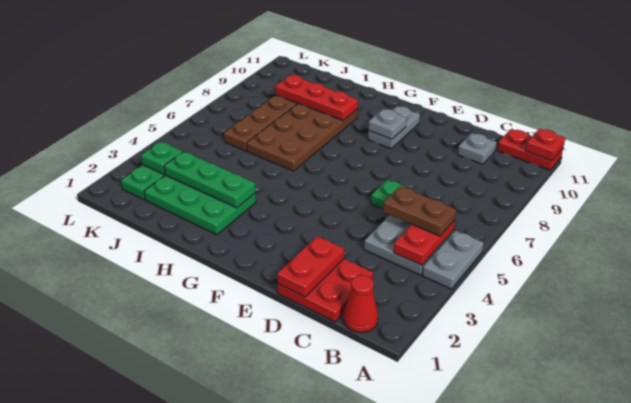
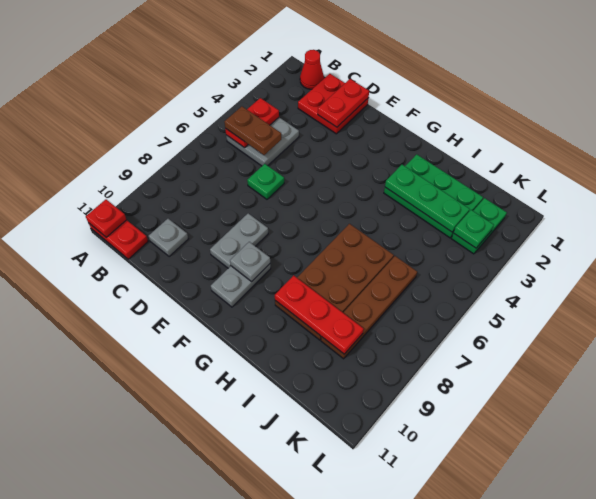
grey 1x2 plate [422,231,484,289] -> grey 1x2 plate moved to [210,213,268,268]

